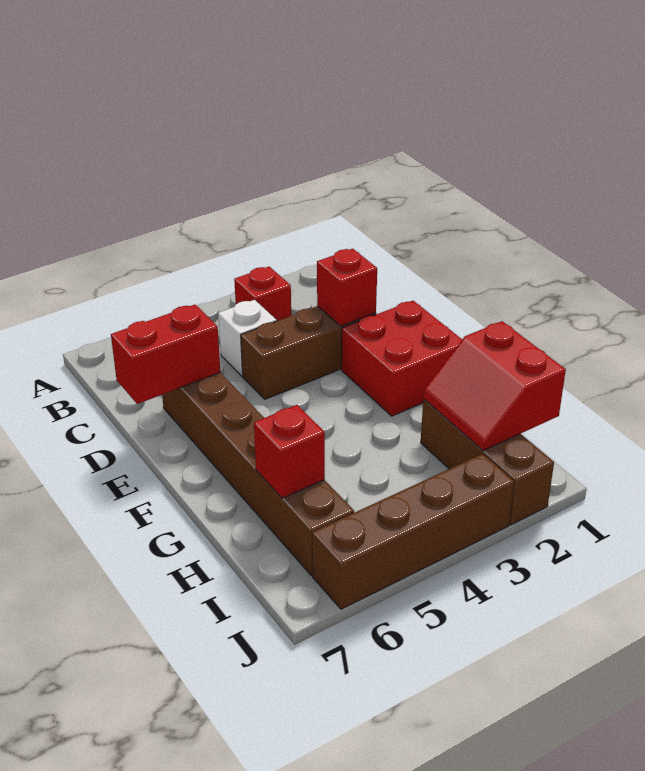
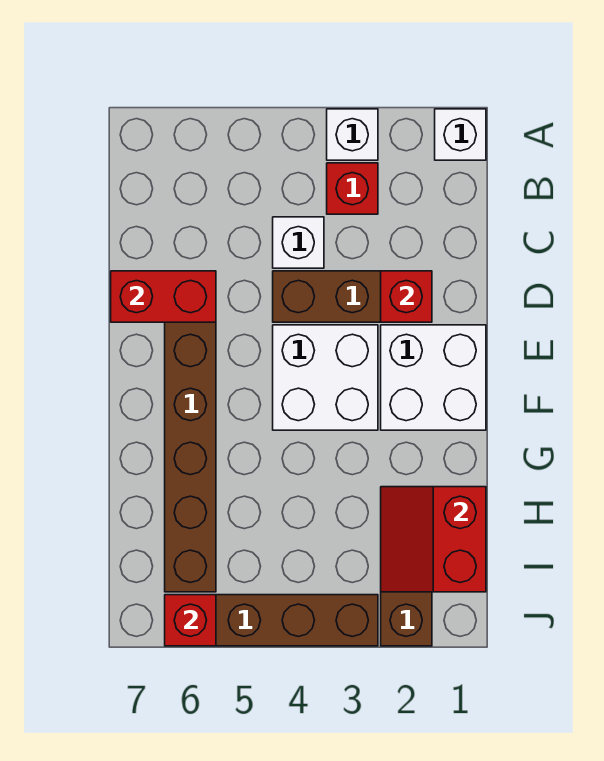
none -> white 1x1 brick [435,109,486,160]
none -> white 1x1 brick [327,109,378,160]
red 2x2 brick [341,301,462,416] -> white 2x2 brick [381,325,486,430]
none -> white 2x2 brick [273,325,378,430]
red 1x1 brick [254,405,325,498] -> red 1x1 brick moved to [165,595,216,646]

